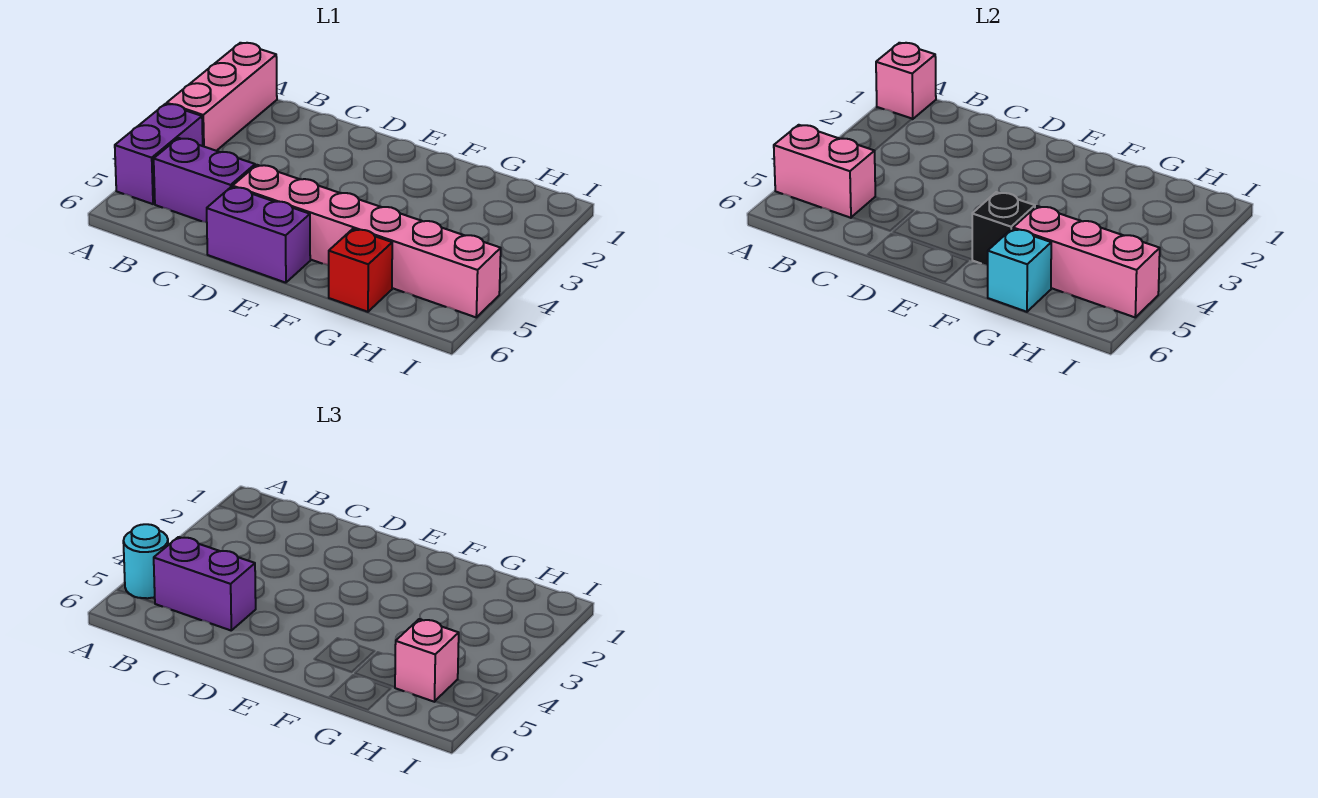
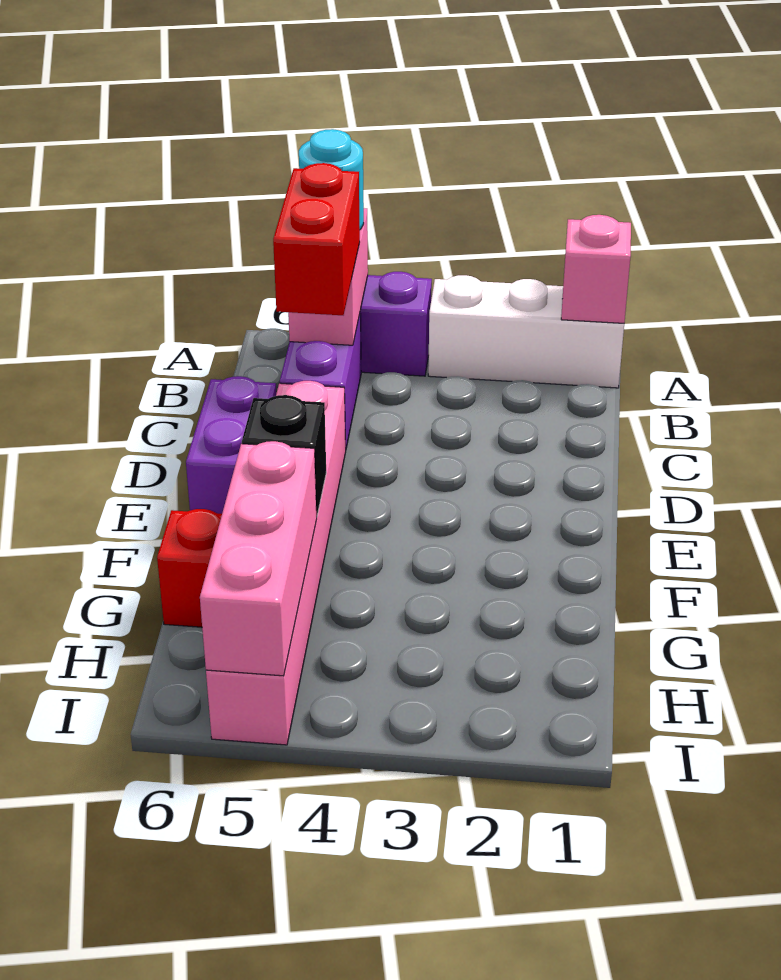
pink 1x3 brick [167,43,277,151] -> white 1x3 brick [428,275,624,388]
purple 1x2 brick [154,537,256,630] -> red 1x2 brick [273,163,360,315]
cyan 1x1 brick [988,229,1051,312] -> none
pink 1x1 brick [395,619,459,702] -> none

